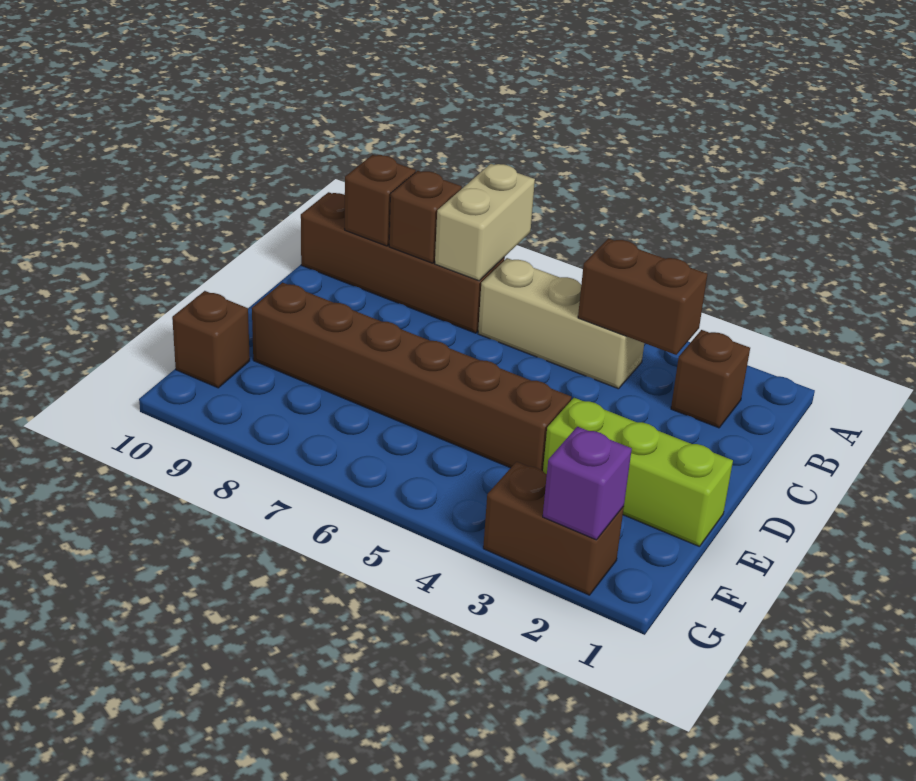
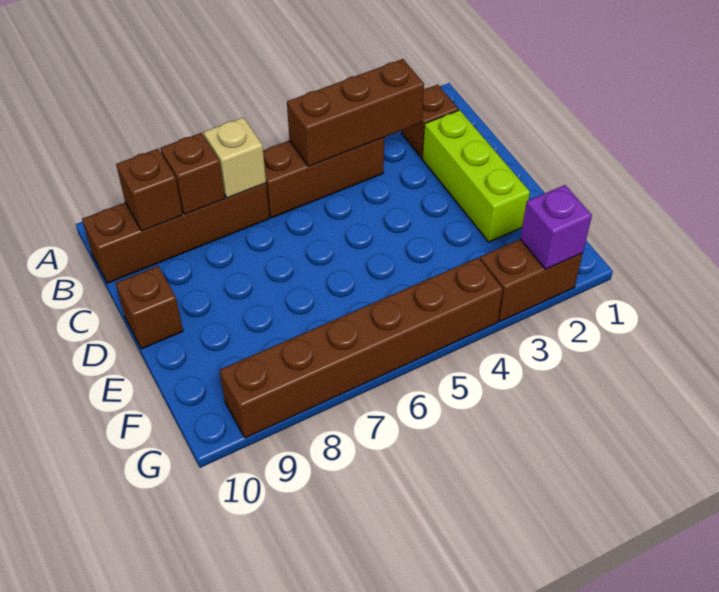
tan 1x2 brick [435,164,535,281] -> tan 1x1 brick [204,117,266,198]
brown 1x2 brick [578,238,708,355] -> brown 1x3 brick [287,59,424,166]
tan 1x3 brick [478,258,644,389] -> brown 1x3 brick [263,138,384,218]
lime 1x3 brick [543,398,733,547] -> lime 1x3 brick turned to [423,110,530,242]
brown 1x6 brick [252,282,571,471] -> brown 1x6 brick moved to [220,258,503,438]
brown 1x1 brick [172,291,250,388] -> brown 1x1 brick moved to [116,266,183,349]

